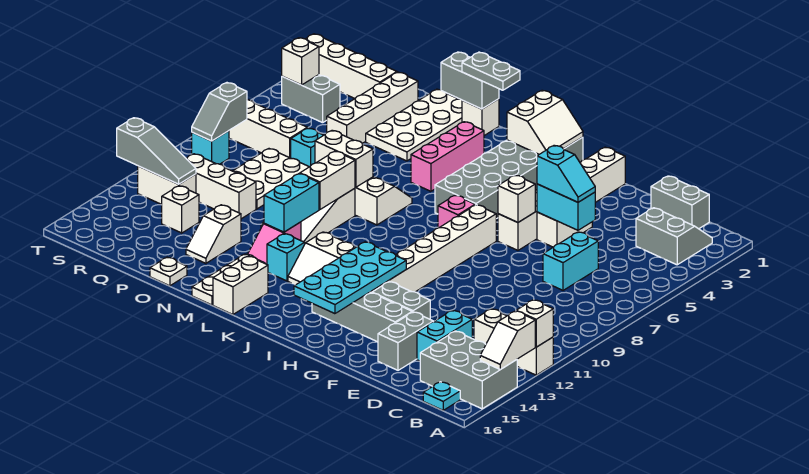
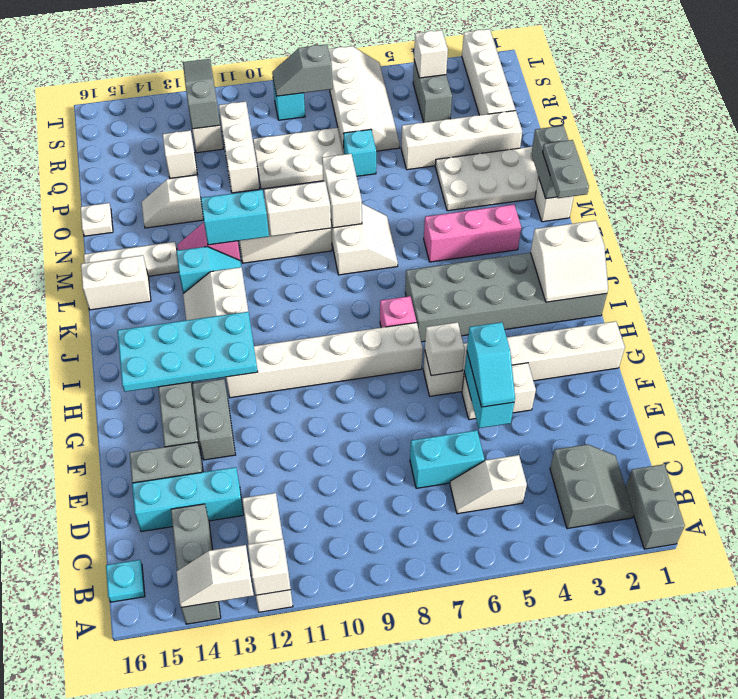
grey 2x3 brick [420,331,517,409] -> grey 1x3 brick [171,504,221,624]
grey 1x2 brick [651,176,709,229] -> grey 1x2 brick moved to [626,464,685,549]
none -> white 1x2 slope [450,455,527,514]
cyan 1x2 brick [417,310,472,361] -> cyan 1x3 brick [132,467,244,532]
grey 1x3 slope [117,118,196,184] -> grey 1x3 slope turned to [183,59,220,129]

